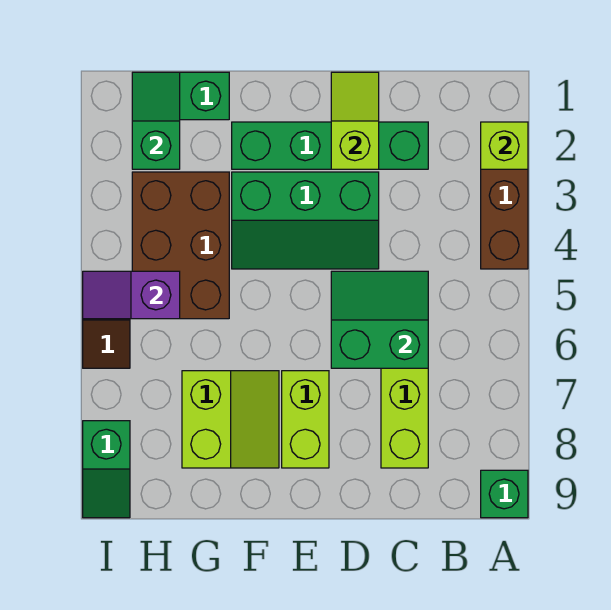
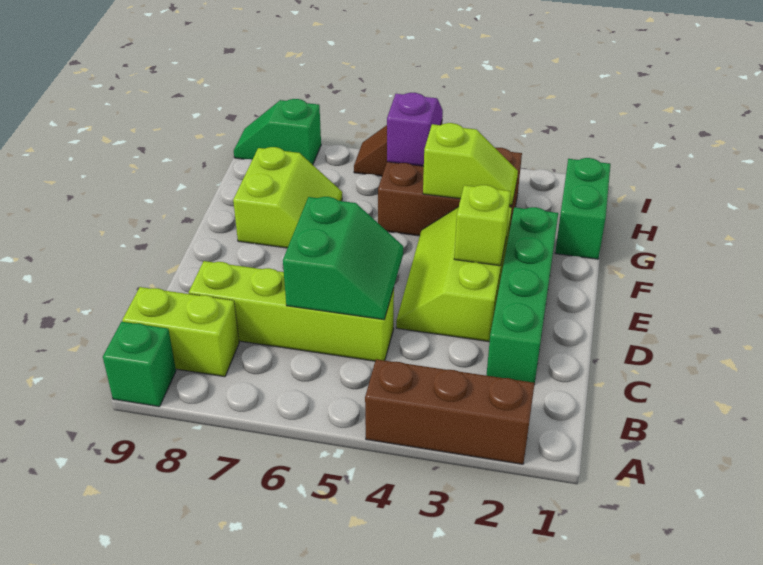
lime 1x1 brick [481,122,528,169] -> lime 1x1 brick moved to [454,185,511,266]
lime 1x2 slope [331,72,379,169] -> lime 1x2 slope moved to [423,123,518,205]
green 2x3 slope [232,172,379,269] -> lime 2x3 slope [396,207,512,342]
lime 1x2 brick [282,371,329,468] -> lime 1x2 brick moved to [122,287,239,377]
lime 2x2 slope [182,371,279,468] -> lime 2x2 slope turned to [233,147,342,248]
green 1x2 slope [132,72,180,169] -> none

